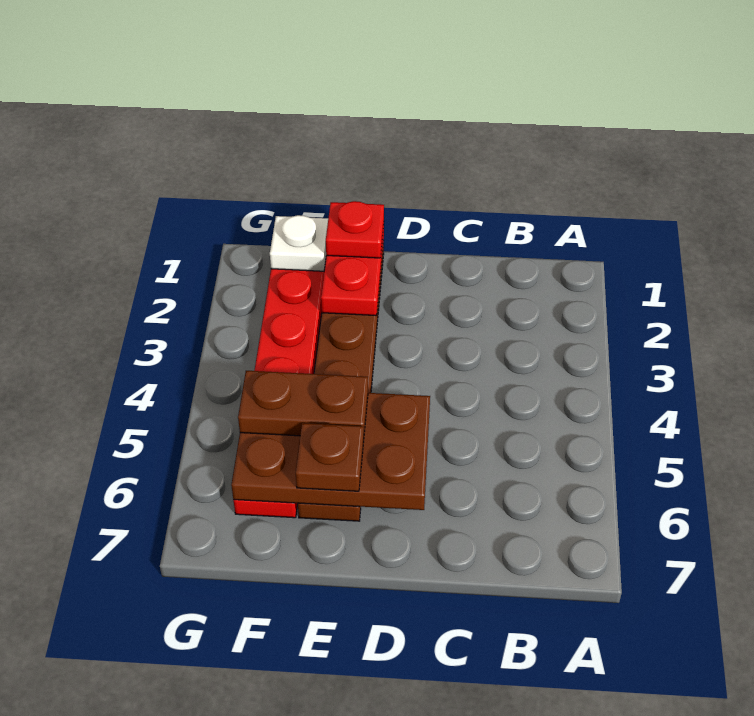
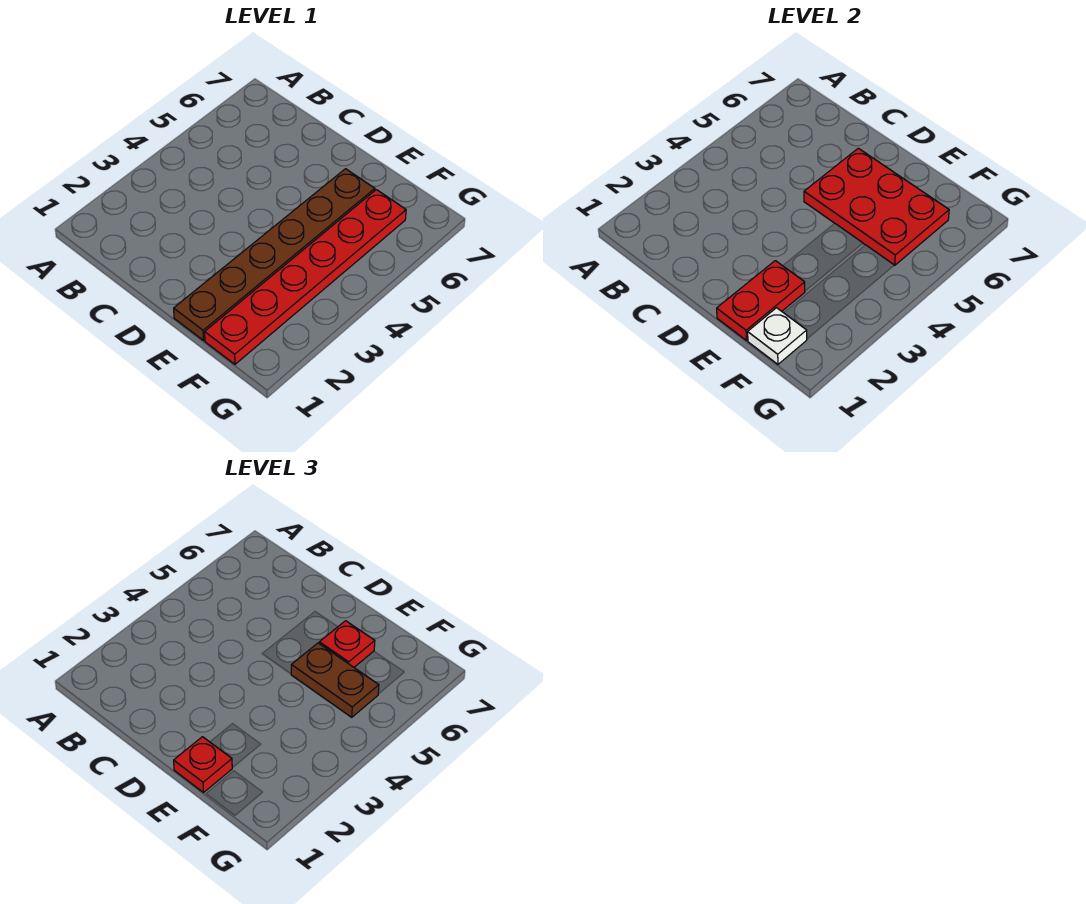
brown 2x3 plate [231,393,430,510] -> red 2x3 plate [804,148,949,265]
brown 1x1 plate [296,423,364,491] -> red 1x1 plate [319,621,375,667]

